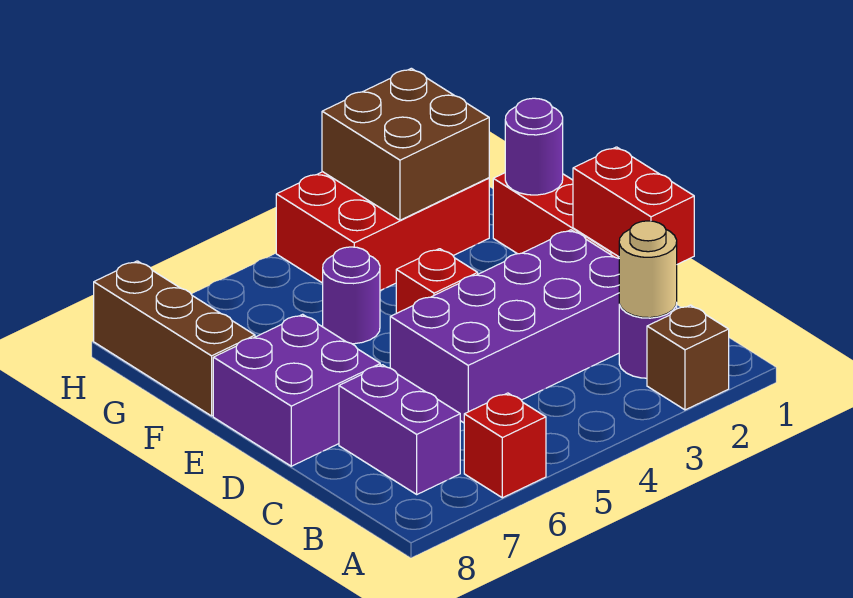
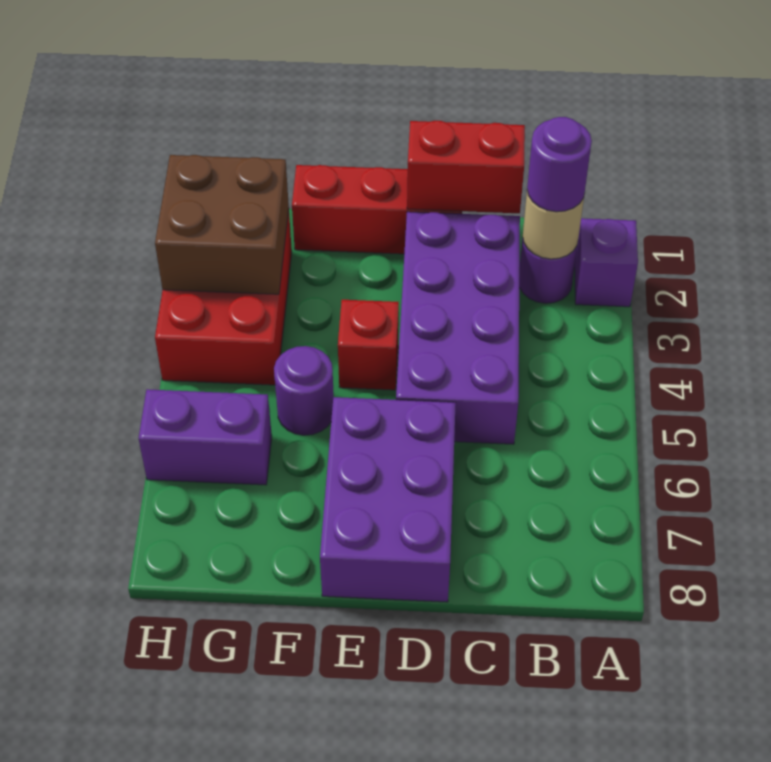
brown 1x1 brick [647,305,729,410] -> purple 1x1 brick [575,218,638,307]
red 1x1 brick [464,393,546,498] -> none
purple 1x2 brick [339,365,460,494] -> purple 1x2 brick moved to [139,389,272,485]
purple 2x2 brick [213,314,380,466] -> purple 2x3 brick [320,397,456,602]
purple 1x1 round brick [505,98,563,195] -> purple 1x1 round brick moved to [527,117,592,212]
brown 1x3 brick [94,261,255,416] -> none

